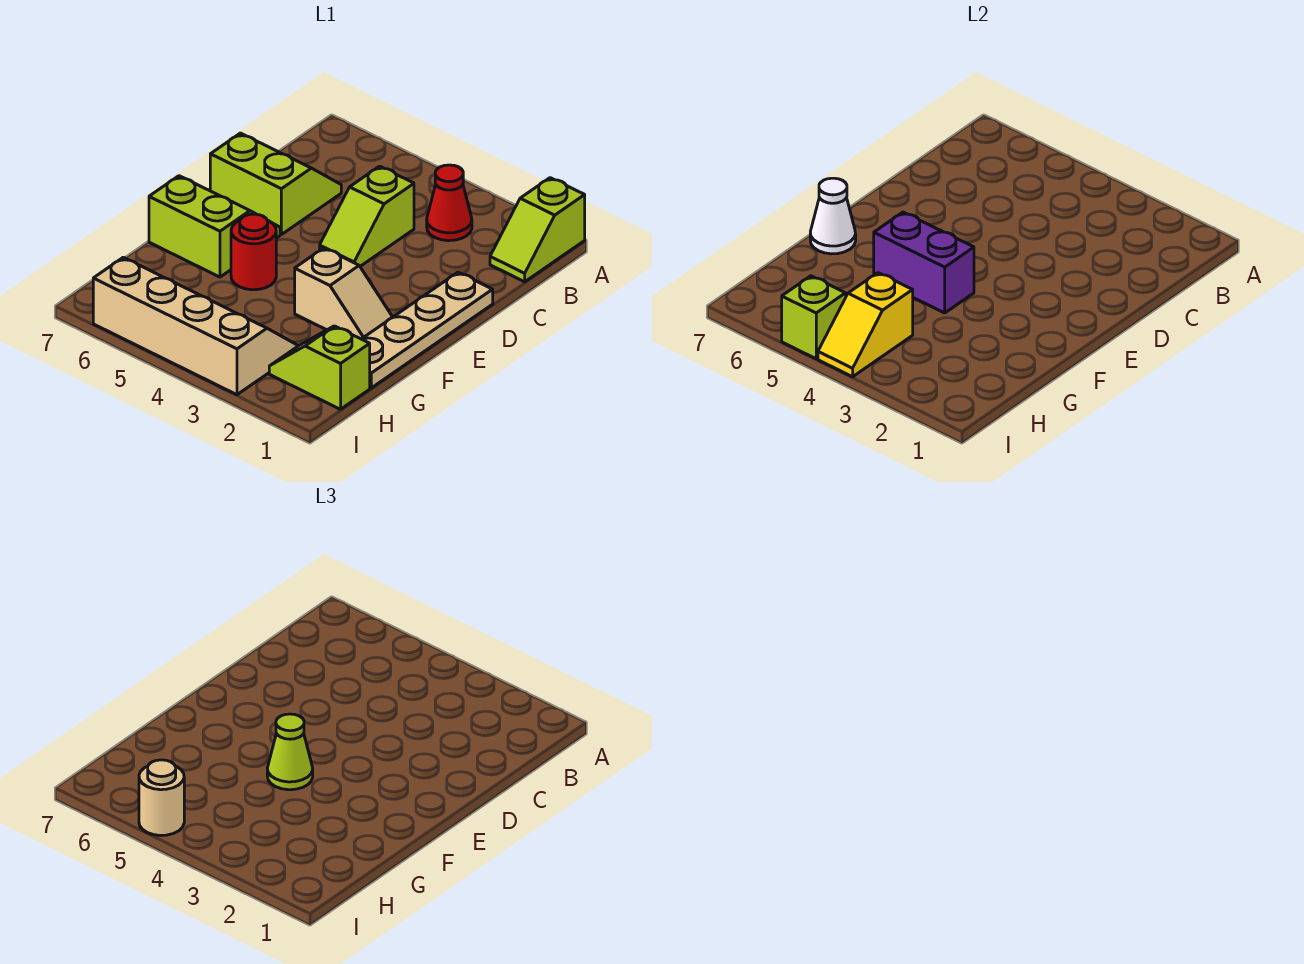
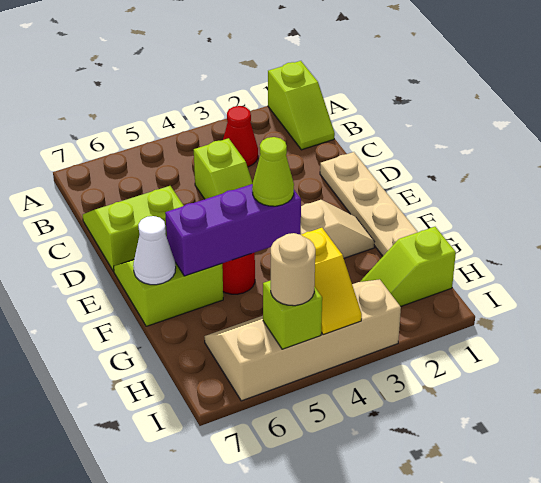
purple 1x2 brick [874,212,974,313] -> purple 1x3 brick [165,184,301,276]

